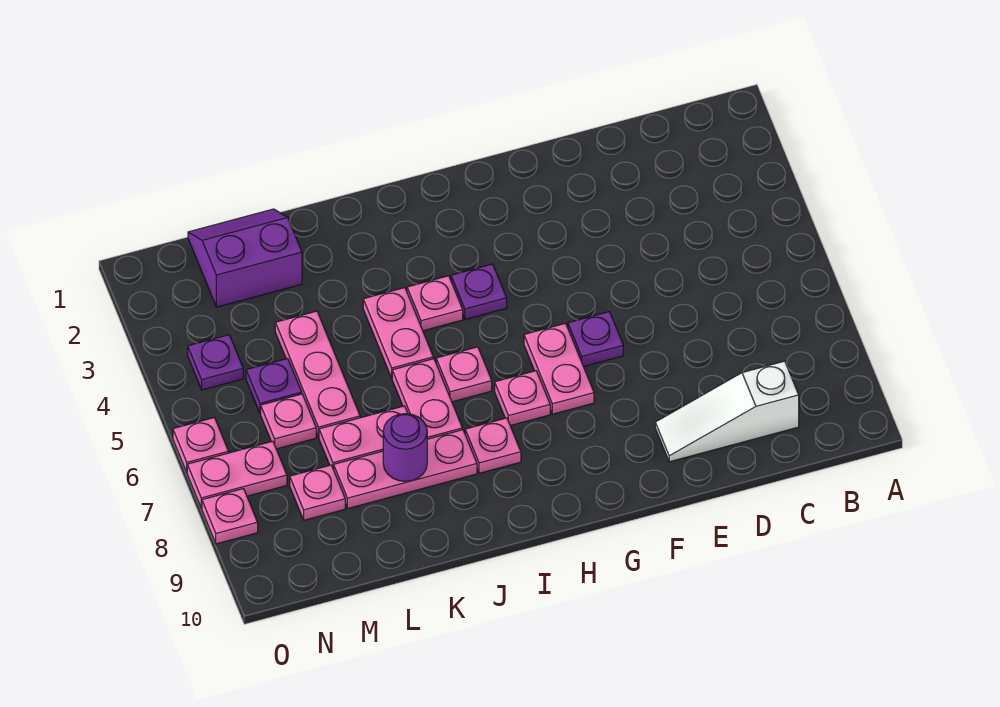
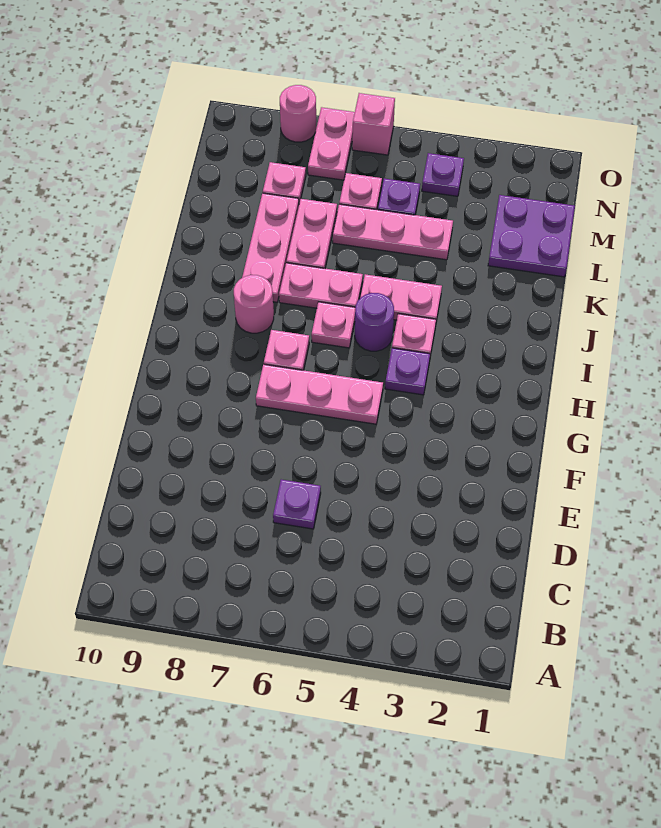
white 1x3 slope [655,361,799,462] -> none
purple 1x1 plate [568,312,623,367] -> purple 1x1 plate moved to [273,480,321,529]
pink 1x2 plate [524,323,594,414] -> pink 1x3 plate [256,364,383,424]
pink 1x1 plate [465,418,521,473] -> pink 1x1 round brick [234,275,274,333]
purple 1x1 round brick [383,414,427,481] -> purple 1x1 round brick moved to [355,293,394,351]
purple 2x2 slope [188,209,302,307] -> purple 2x2 plate [488,195,575,277]
pink 1x1 plate [173,418,229,472] -> pink 1x1 brick [352,93,395,155]
pink 1x1 plate [202,489,258,544] -> pink 1x1 round brick [280,85,316,142]

